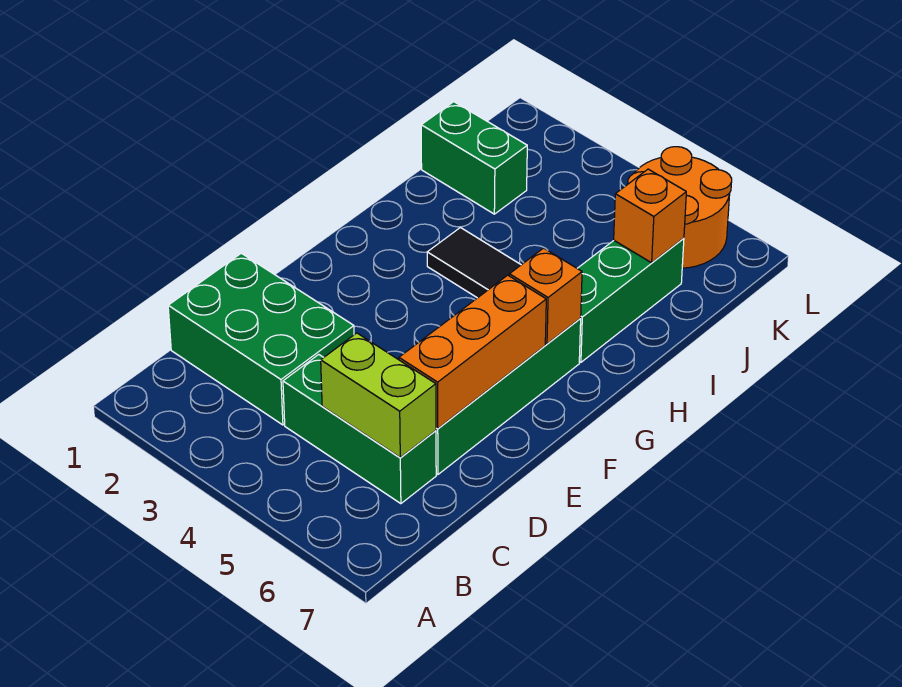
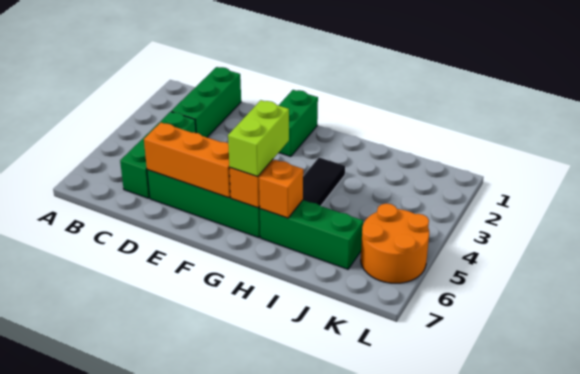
green 2x3 brick [168,253,354,425] -> green 1x3 brick [171,67,241,137]
lime 1x2 brick [321,333,436,458] -> lime 1x2 brick moved to [228,100,289,177]
green 1x2 brick [421,102,527,214] -> green 1x2 brick moved to [279,90,318,157]
orange 1x1 brick [614,169,686,263] -> orange 1x1 brick moved to [259,160,303,218]

